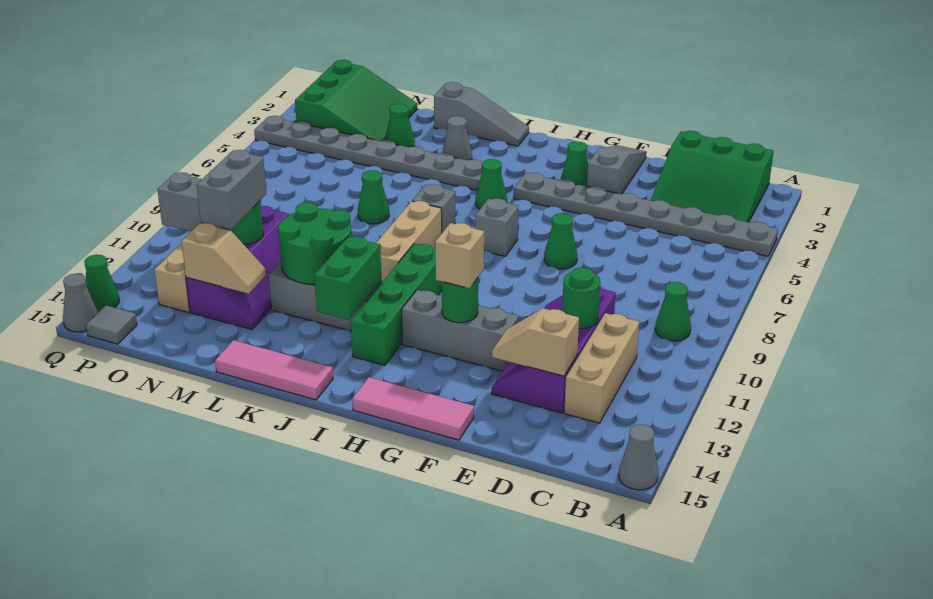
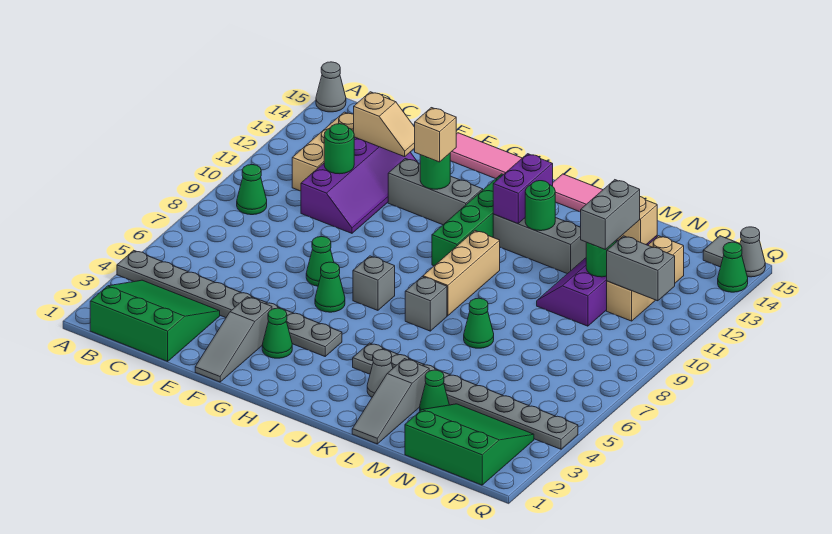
green 1x1 cone [476,159,507,209] -> green 1x1 cone moved to [315,262,345,312]
grey 1x3 slope [434,82,529,146] -> grey 1x3 slope turned to [352,359,429,444]
green 1x2 brick [314,237,382,320] -> purple 1x2 brick [493,154,553,224]
green 2x2 round brick [278,202,351,284] -> green 1x1 round brick [525,181,555,231]
green 3x3 slope [295,60,417,141] -> green 3x3 slope turned to [405,404,534,485]

